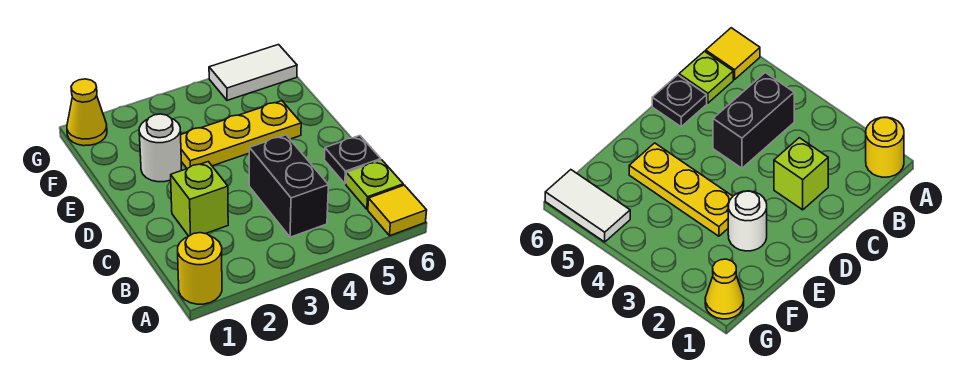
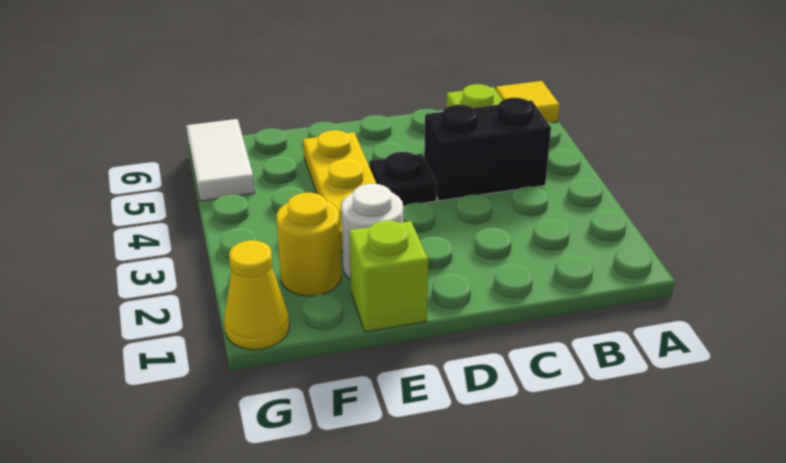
yellow 1x1 round brick [178,233,222,304] -> yellow 1x1 round brick moved to [277,193,341,296]
lime 1x1 brick [171,162,228,236] -> lime 1x1 brick moved to [349,220,428,332]
black 1x1 plate [324,136,381,184] -> black 1x1 plate moved to [370,152,437,206]

